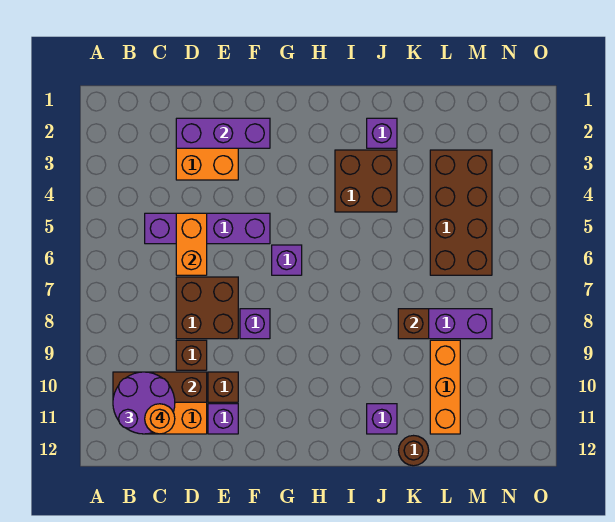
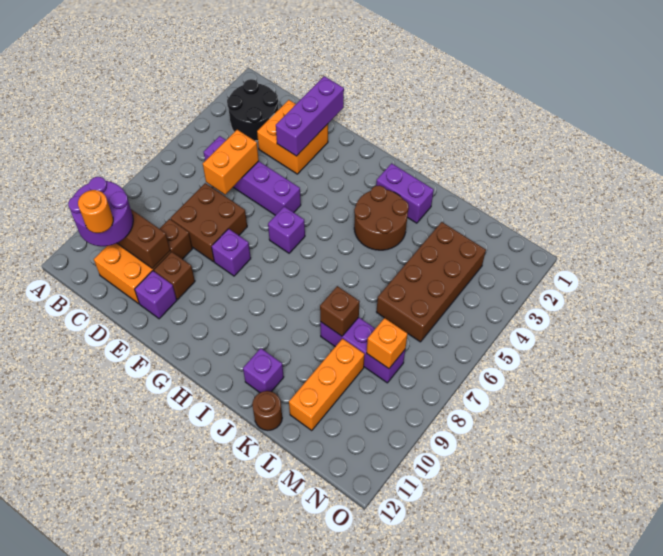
none -> black 2x2 round brick [227,79,278,141]
purple 1x3 brick [176,118,270,148] -> purple 1x3 brick turned to [276,76,344,156]
brown 2x2 brick [335,150,397,212] -> brown 2x2 round brick [354,185,409,250]
purple 1x1 brick [367,118,397,148] -> purple 1x2 brick [376,163,434,223]
none -> orange 1x1 brick [367,318,408,369]

